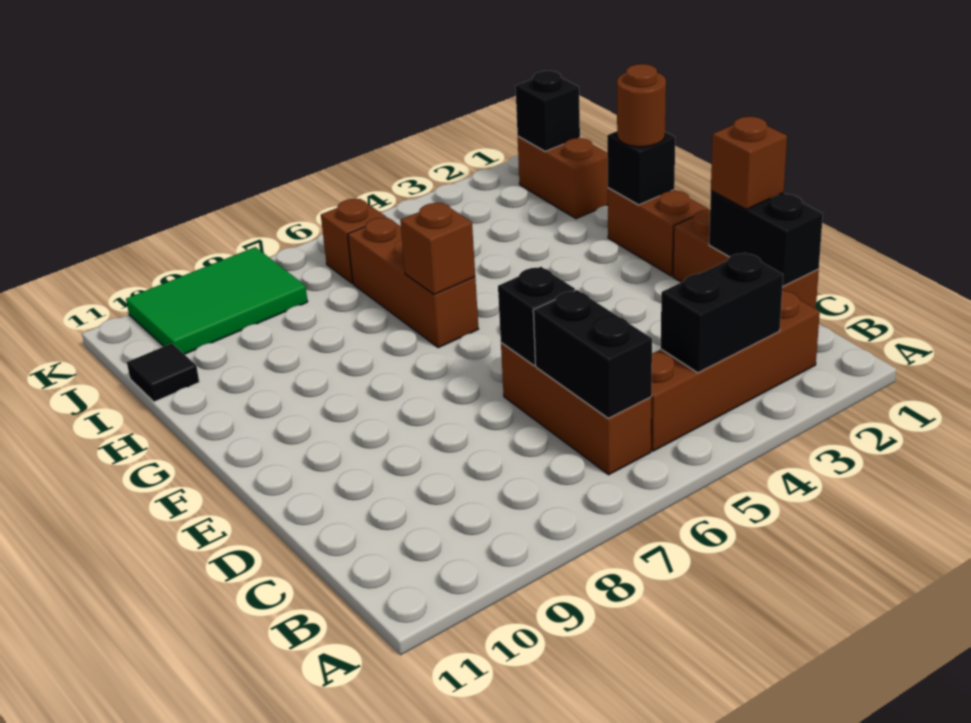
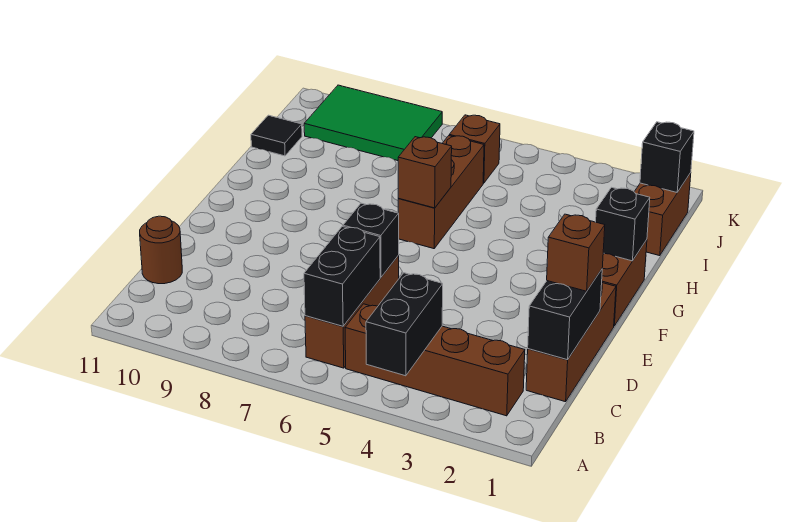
black 1x2 brick [661,253,783,373] -> black 1x2 brick turned to [366,273,443,376]
brown 1x1 round brick [617,64,666,147] -> brown 1x1 round brick moved to [140,216,182,284]

